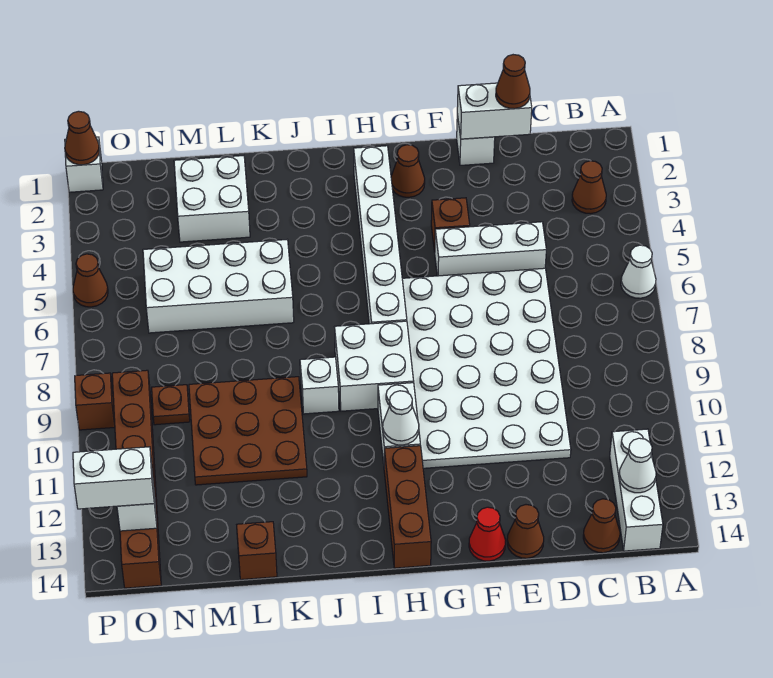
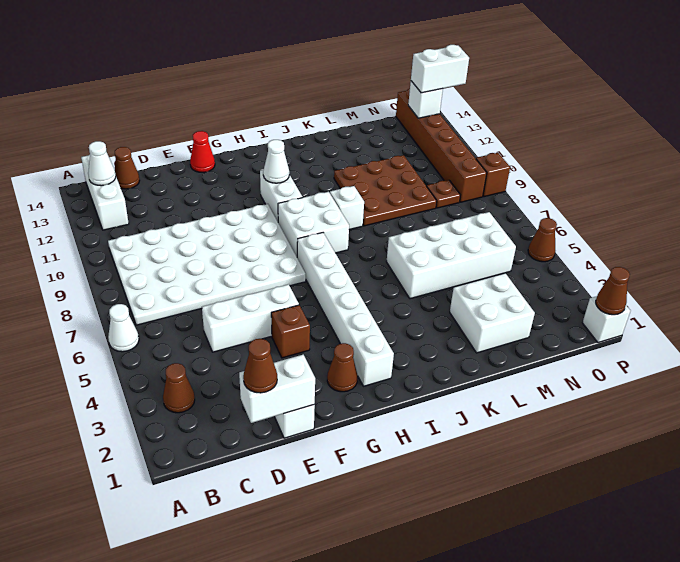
white 4x6 plate [402,268,571,468] -> white 4x6 plate turned to [108,204,306,325]
brown 1x1 cone [507,505,544,558] -> none
brown 1x3 brick [384,446,431,568] -> none
brown 1x1 brick [237,522,277,580] -> none

